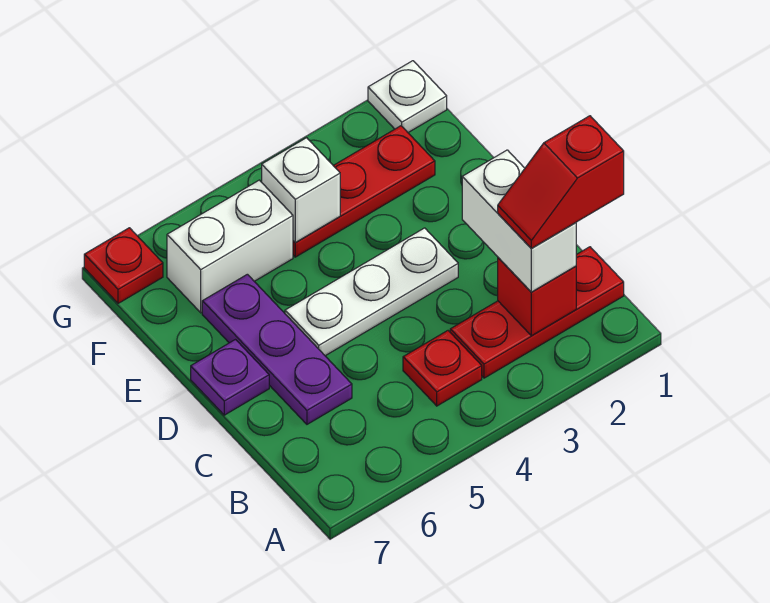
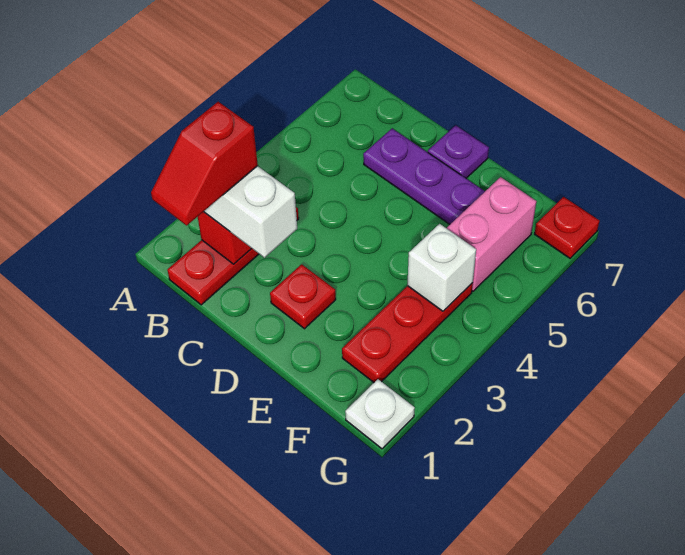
red 1x2 slope [498,116,624,248] -> red 1x2 slope turned to [151,102,258,226]
red 1x1 plate [403,331,482,406] -> red 1x1 plate moved to [270,264,336,329]
white 1x3 plate [285,228,458,356] -> none
white 1x2 brick [167,180,293,313] -> pink 1x2 brick [447,177,537,291]

